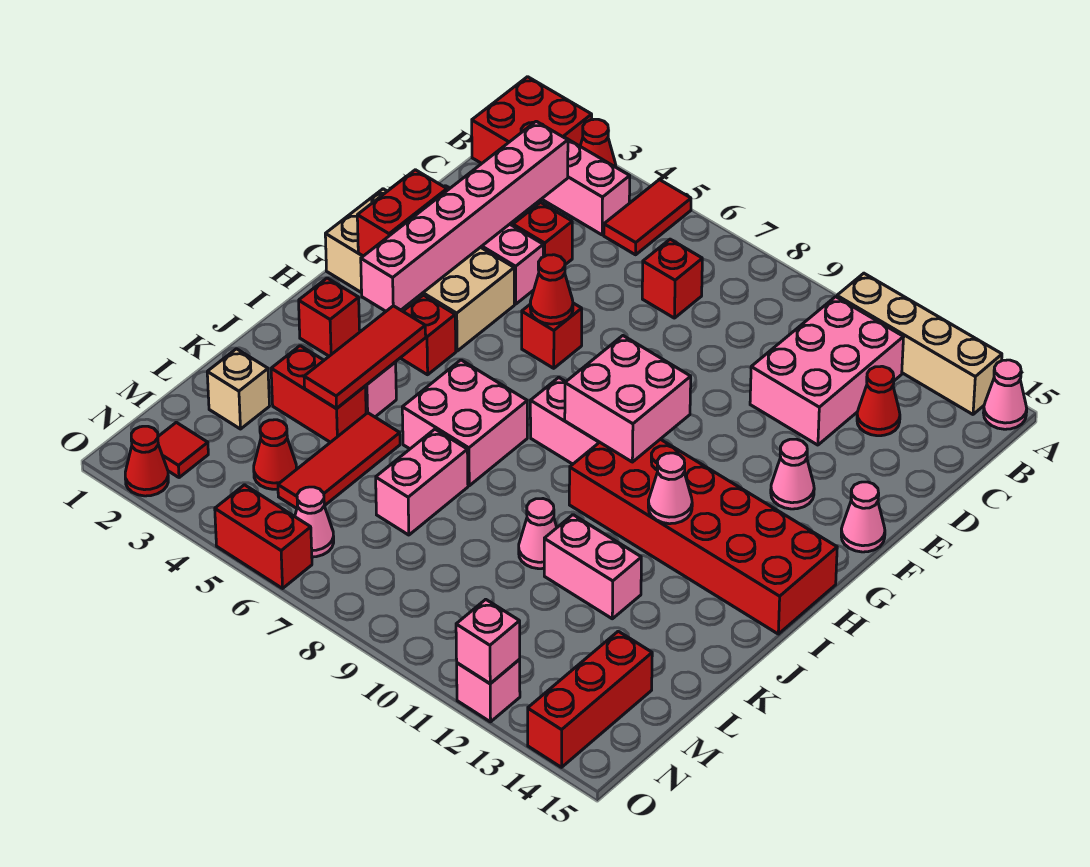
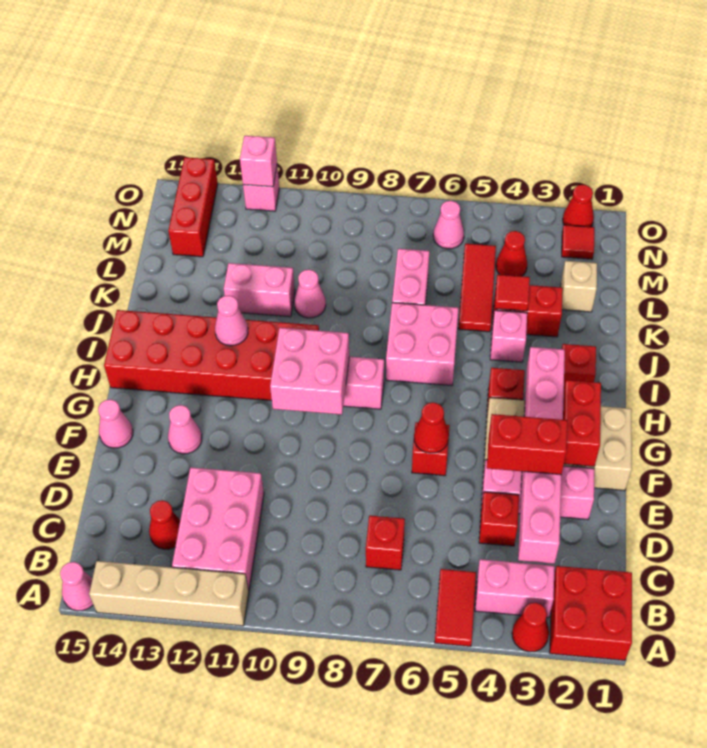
red 1x3 tile [304,306,426,409] -> red 1x1 tile [495,275,530,311]
red 1x2 brick [215,485,312,588] -> red 1x2 brick moved to [487,414,567,475]

